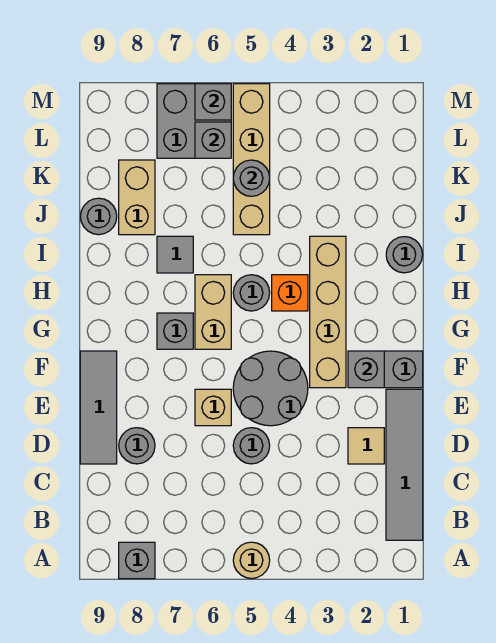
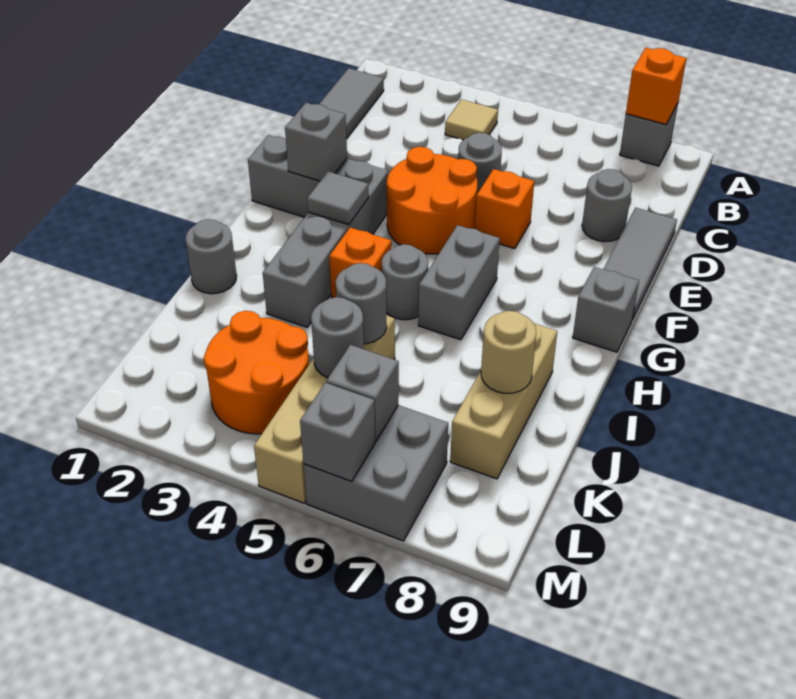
tan 1x1 round brick [233,542,270,579] -> tan 1x1 round brick moved to [481,311,536,393]
none -> orange 1x1 brick [626,48,686,124]
tan 1x1 tile [348,428,384,464] -> tan 1x1 tile moved to [445,99,498,140]
grey 2x2 round brick [233,351,308,426] -> orange 2x2 round brick [387,147,477,254]
tan 1x1 brick [195,389,231,426] -> orange 1x1 brick [475,169,534,249]
tan 1x4 brick [310,236,346,388] -> grey 1x4 brick [263,159,388,327]
tan 1x2 brick [195,275,231,349] -> grey 1x2 brick [418,225,500,340]
grey 1x1 brick [157,313,193,349] -> grey 1x1 brick moved to [573,267,639,352]
grey 1x1 tile [157,236,193,273] -> grey 1x1 tile moved to [307,171,369,225]
tan 1x2 brick [119,160,155,235] -> tan 1x3 brick [450,323,557,479]
grey 1x1 round brick [80,198,117,235] -> grey 1x1 round brick moved to [336,263,387,344]
none -> orange 2x2 round brick [204,311,309,434]

